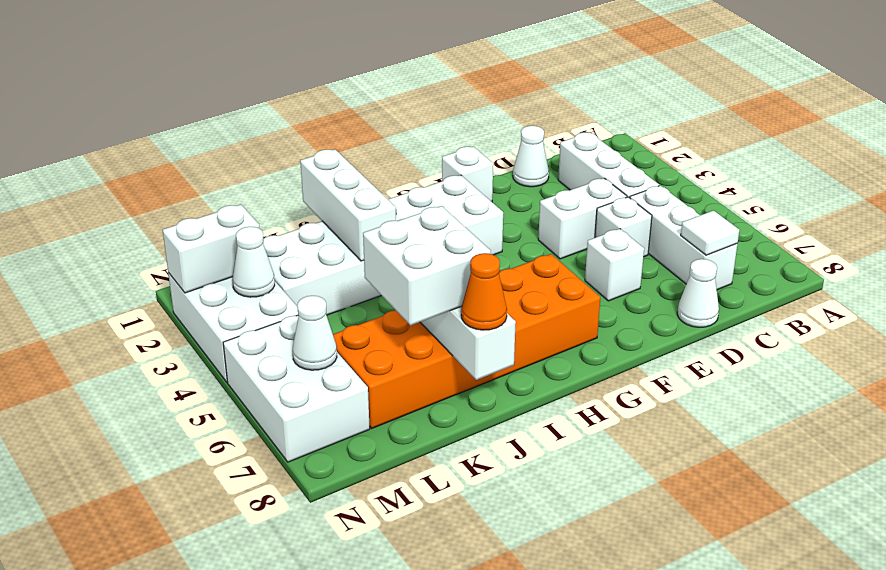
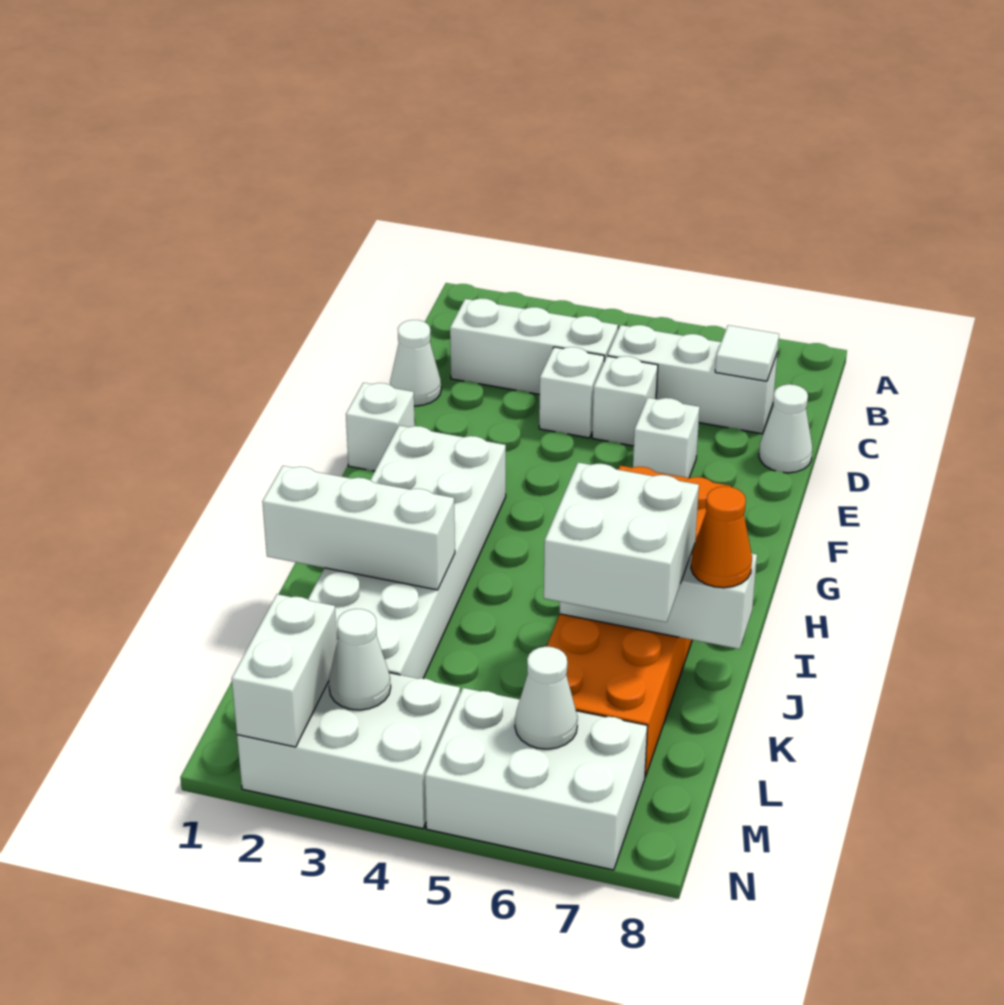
white 1x2 brick [538,178,627,259] -> white 1x1 brick [539,347,604,438]

